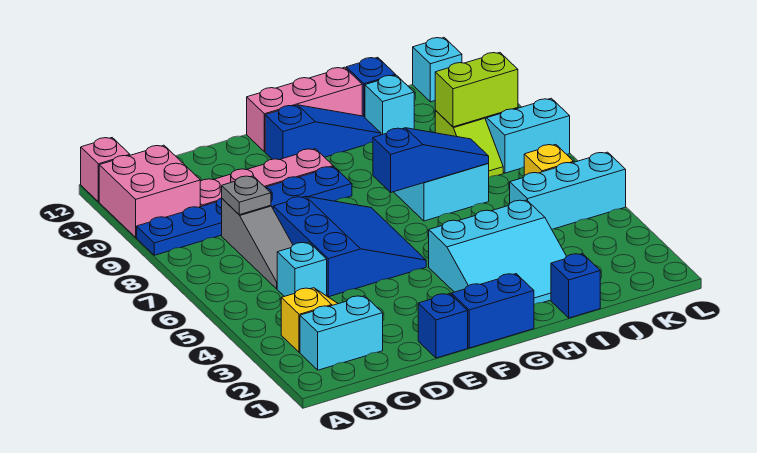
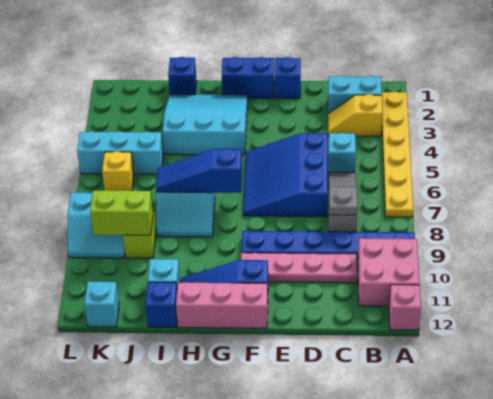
none -> yellow 1x6 plate [382,92,413,217]

